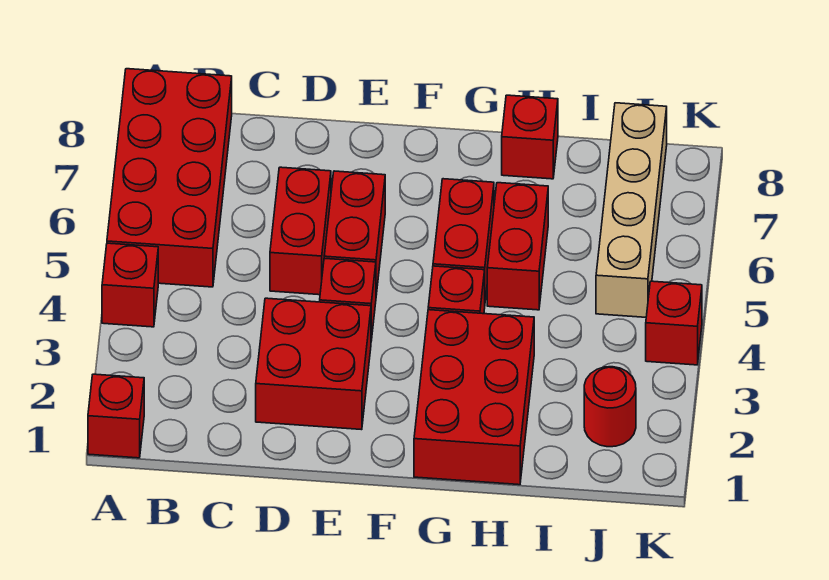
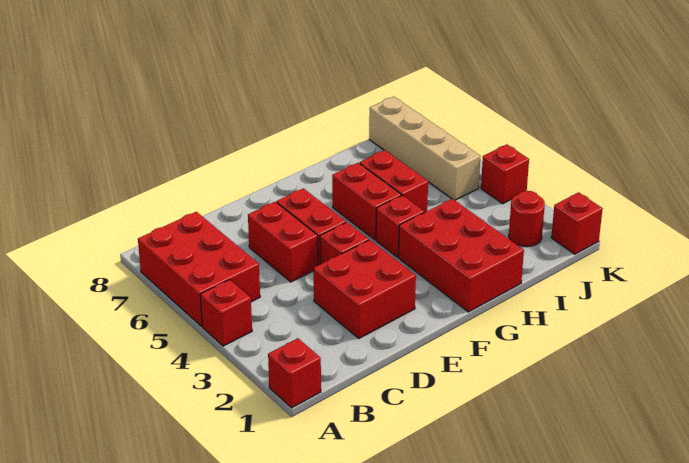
red 2x4 brick [107,69,232,287] -> red 2x3 brick [138,212,260,326]
red 1x1 brick [502,95,558,179] -> red 1x1 brick moved to [551,192,603,254]

